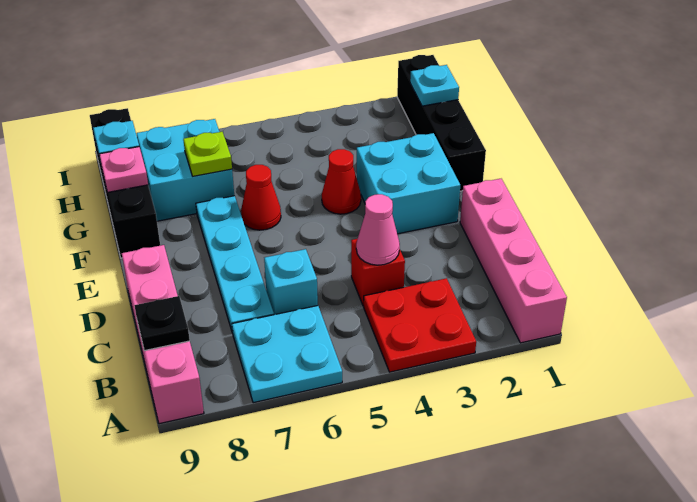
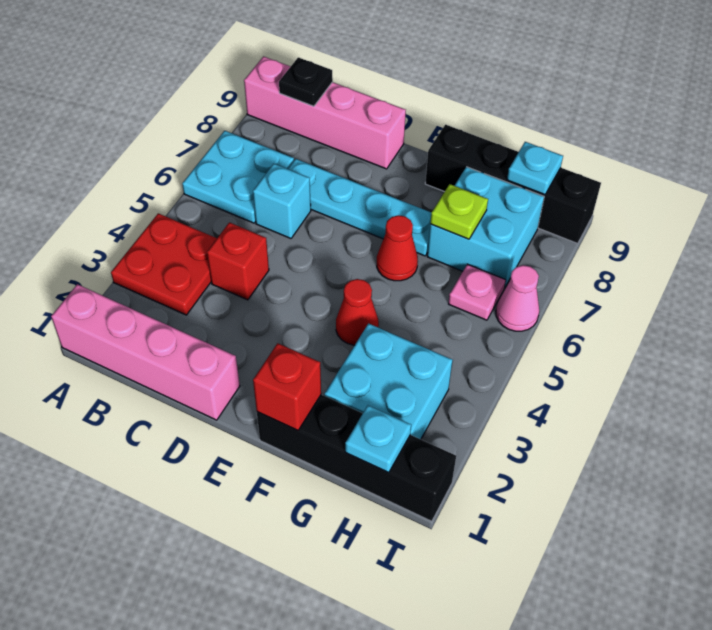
pink 1x1 cone [356,194,400,265] -> pink 1x1 cone moved to [496,265,539,331]
cyan 2x2 brick [357,133,460,234] -> cyan 2x2 brick moved to [324,324,453,439]
none -> red 1x1 brick [253,343,321,430]
pink 1x1 plate [99,147,148,192] -> pink 1x1 plate moved to [448,264,506,320]

